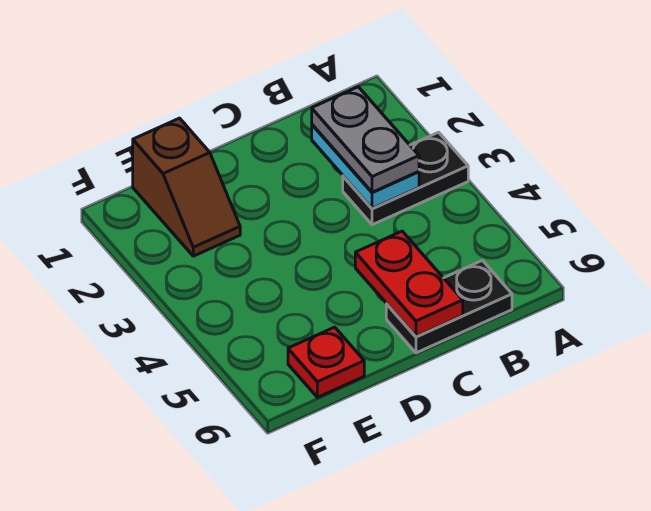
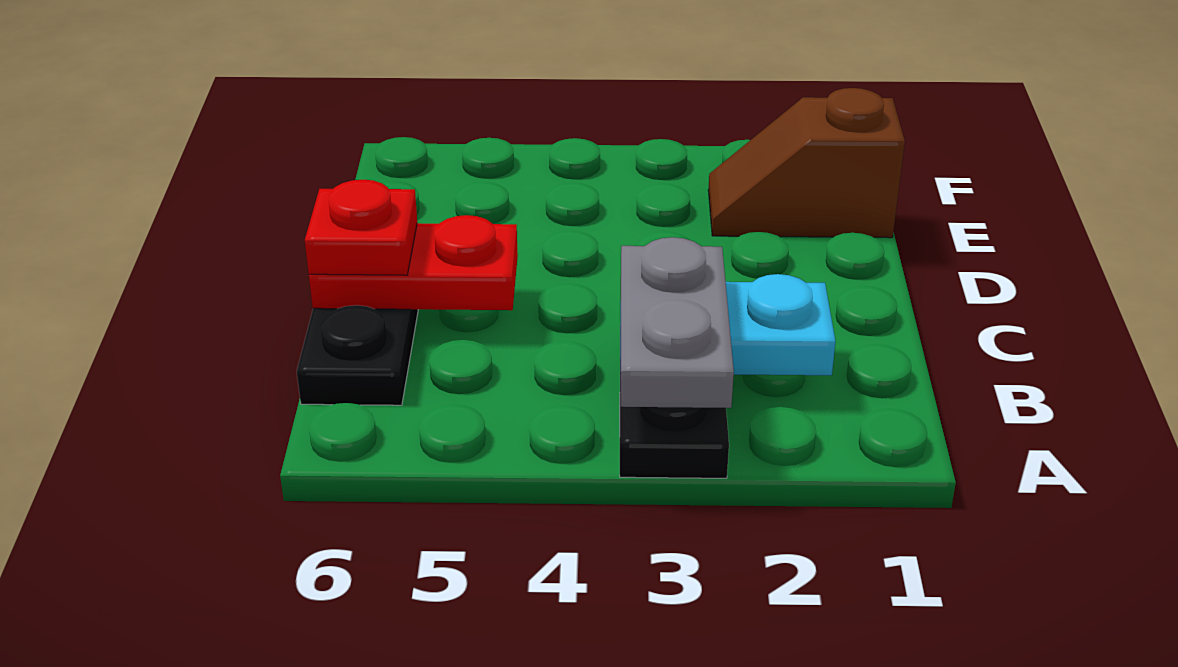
grey 1x2 plate [312,87,419,192] -> grey 1x2 plate turned to [620,237,734,408]
red 1x1 plate [288,327,364,397] -> red 1x1 plate moved to [305,180,417,275]

